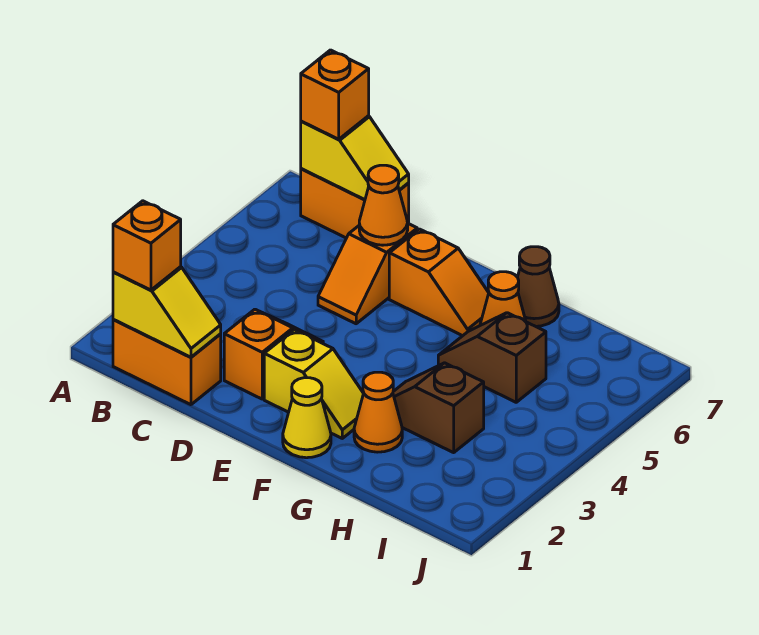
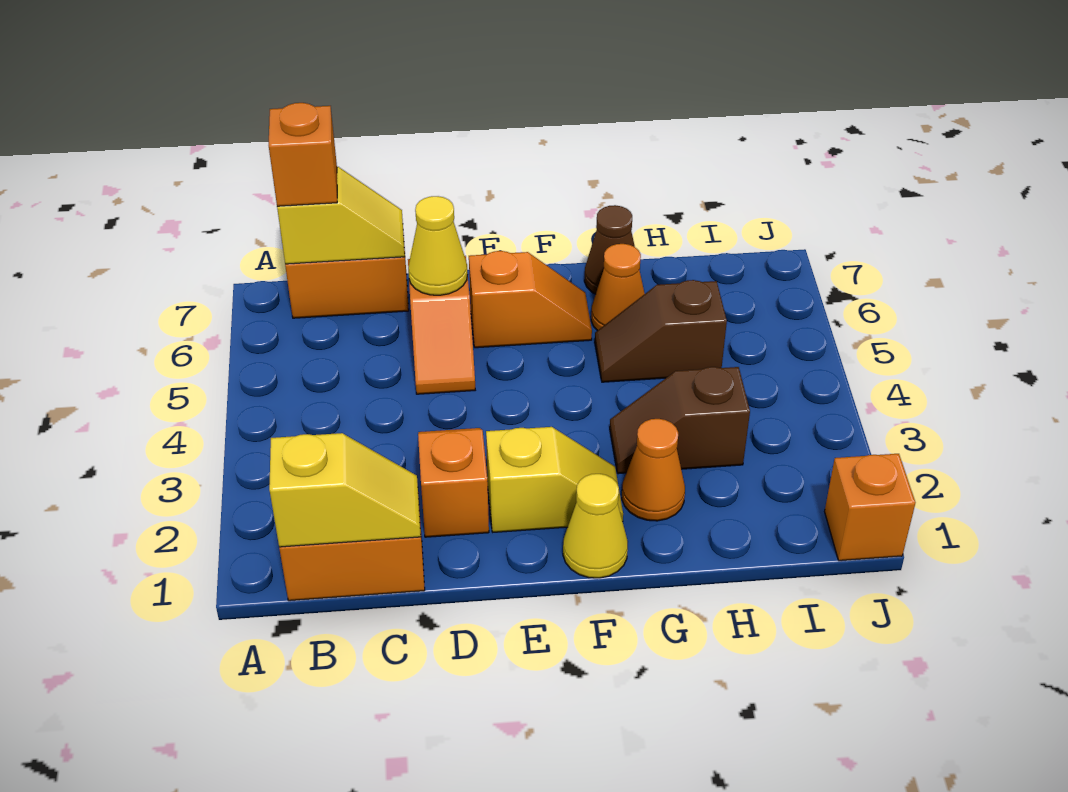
orange 1x1 brick [113,201,181,290] -> orange 1x1 brick moved to [825,454,915,561]
orange 1x1 cone [359,165,408,245] -> yellow 1x1 cone [408,196,468,295]

